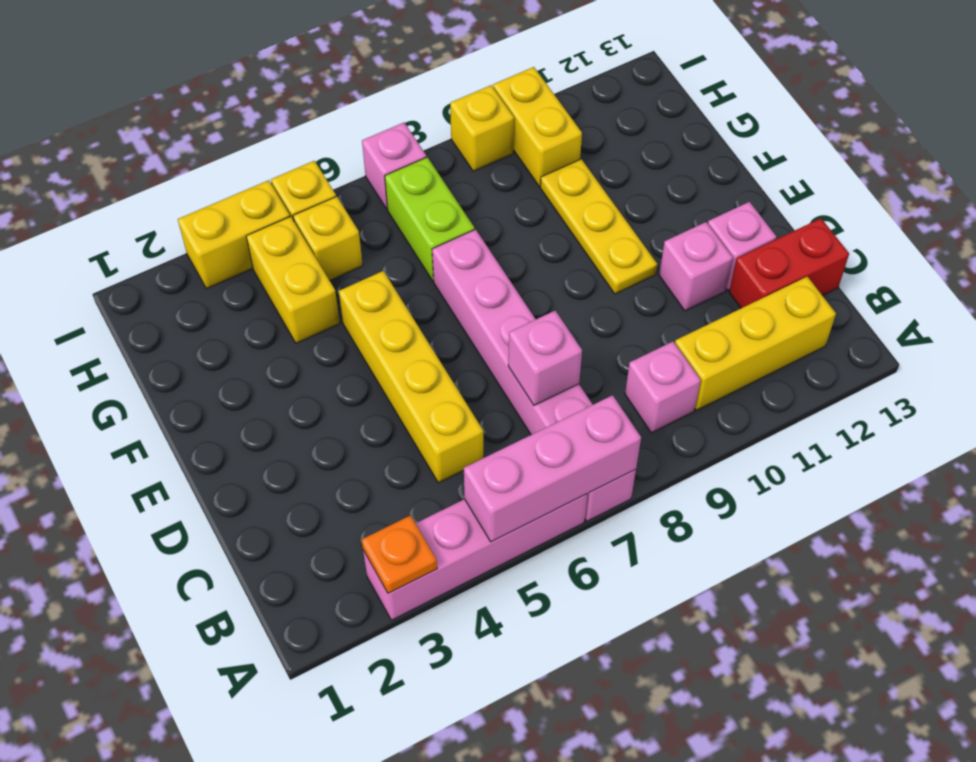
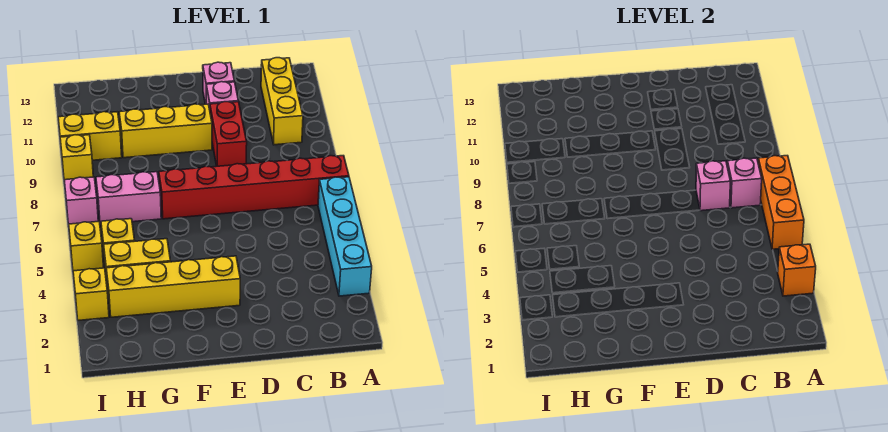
pink 1x4 brick [363,494,587,620] -> cyan 1x4 brick [318,177,372,296]
orange 1x1 plate [362,515,437,593] -> orange 1x1 brick [778,244,816,296]
pink 1x3 brick [464,395,641,542] -> orange 1x3 brick [758,156,804,250]
pink 1x6 brick [432,229,636,521] -> red 1x6 brick [159,156,349,219]
pink 1x1 brick [625,342,701,433] -> pink 1x1 brick moved to [727,158,762,208]
yellow 1x4 brick [339,271,483,483] -> yellow 1x4 brick moved to [106,256,240,317]
red 1x2 brick [729,218,849,308] -> red 1x2 brick moved to [210,102,247,166]
yellow 1x3 plate [540,159,657,294] -> yellow 1x3 brick [119,104,212,158]
lime 1x2 brick [385,157,475,281] -> pink 1x2 brick [96,172,161,225]
yellow 1x2 brick [178,180,290,289] -> yellow 1x1 brick [73,268,109,321]

